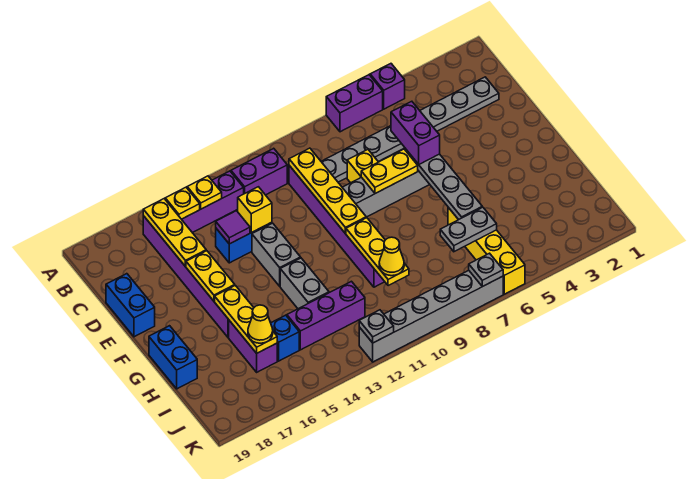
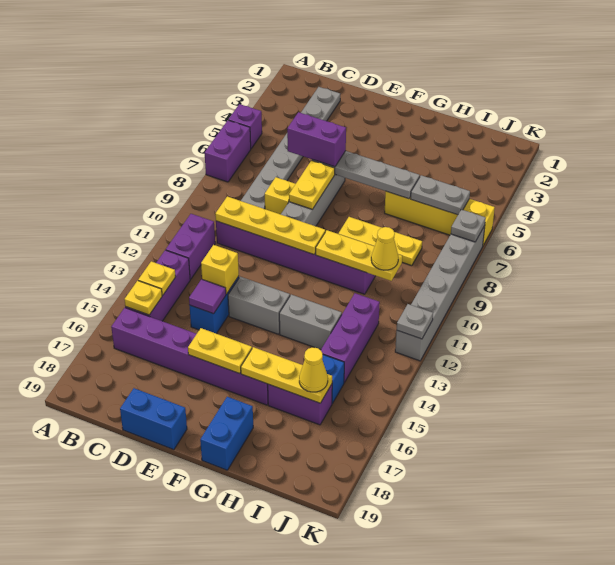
yellow 1x3 plate [143,199,206,266] -> yellow 1x3 plate moved to [339,217,422,266]
blue 1x2 brick [149,326,197,389] -> blue 1x2 brick turned to [200,397,253,470]
grey 1x2 plate [440,207,497,252] -> grey 1x2 plate turned to [411,175,470,215]

